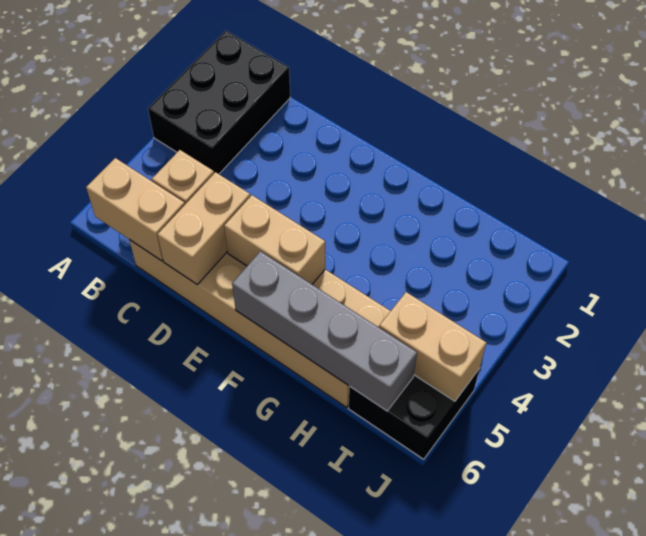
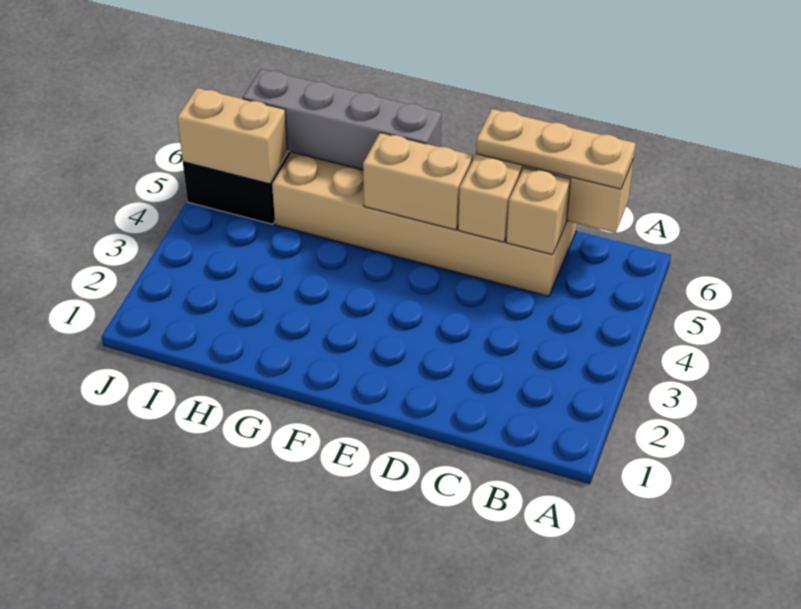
black 2x3 brick [148,31,290,174] -> none
none -> tan 1x3 plate [476,109,636,189]

